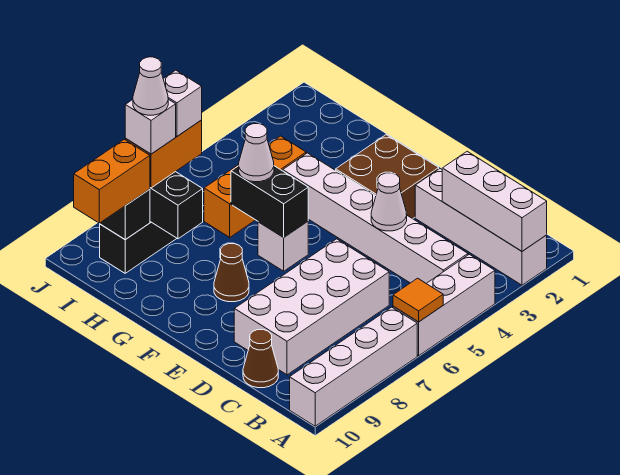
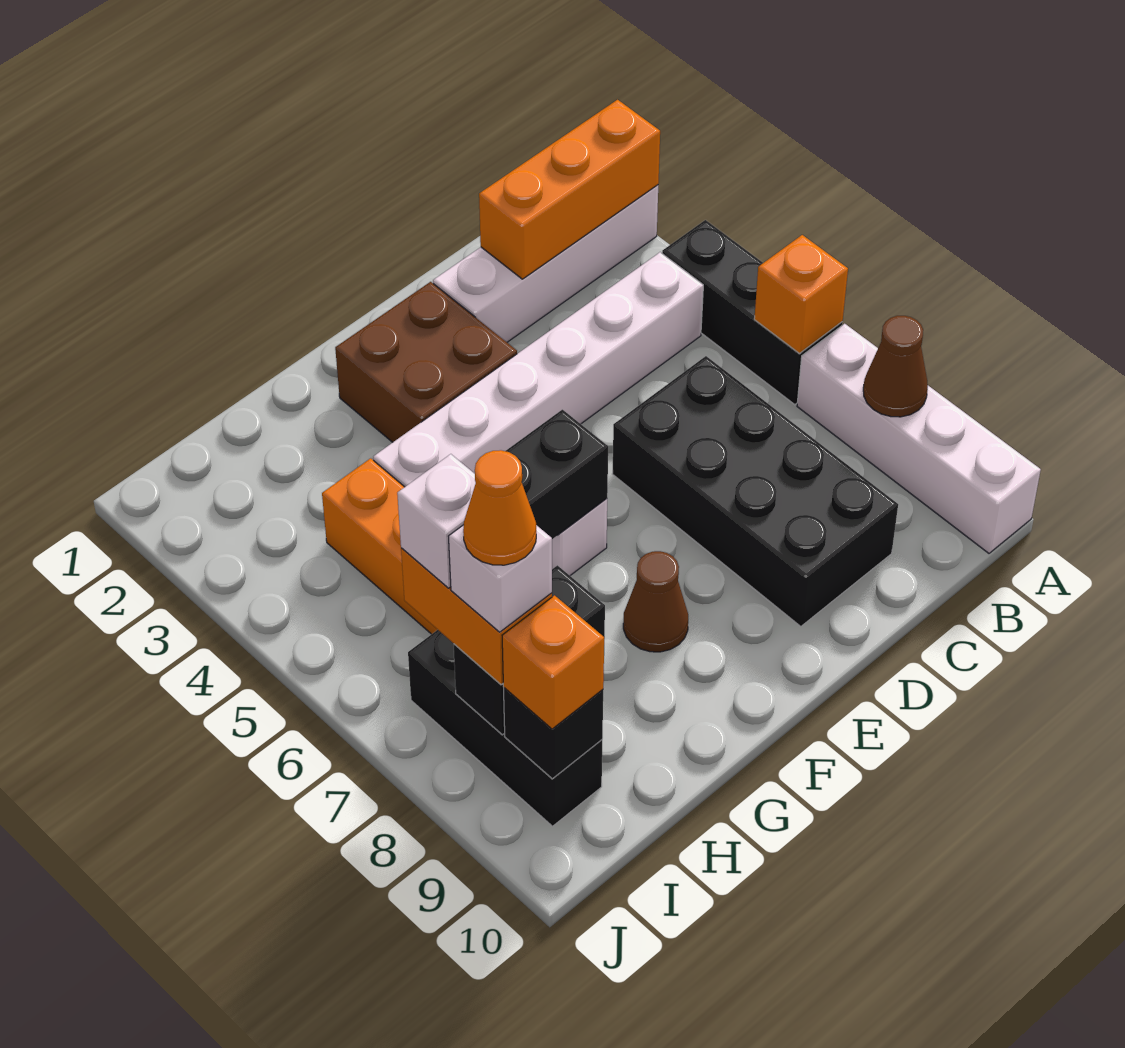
white 1x3 brick [442,152,547,251] -> orange 1x3 brick [479,100,660,279]
white 1x3 brick [393,254,495,356] -> black 1x3 brick [662,220,842,405]
orange 1x1 tile [393,278,443,322] -> orange 1x1 brick [754,235,848,353]
white 2x4 brick [234,239,389,375] -> black 2x4 brick [612,356,898,626]
brown 1x1 cone [243,330,278,388] -> brown 1x1 cone moved to [863,316,928,417]
white 1x1 cone [371,173,407,231] -> none
white 1x1 cone [239,124,274,182] -> none
white 1x1 cone [133,57,168,115] -> orange 1x1 cone [463,450,536,565]
orange 1x2 brick [74,139,150,223] -> orange 1x1 brick [502,595,604,729]

